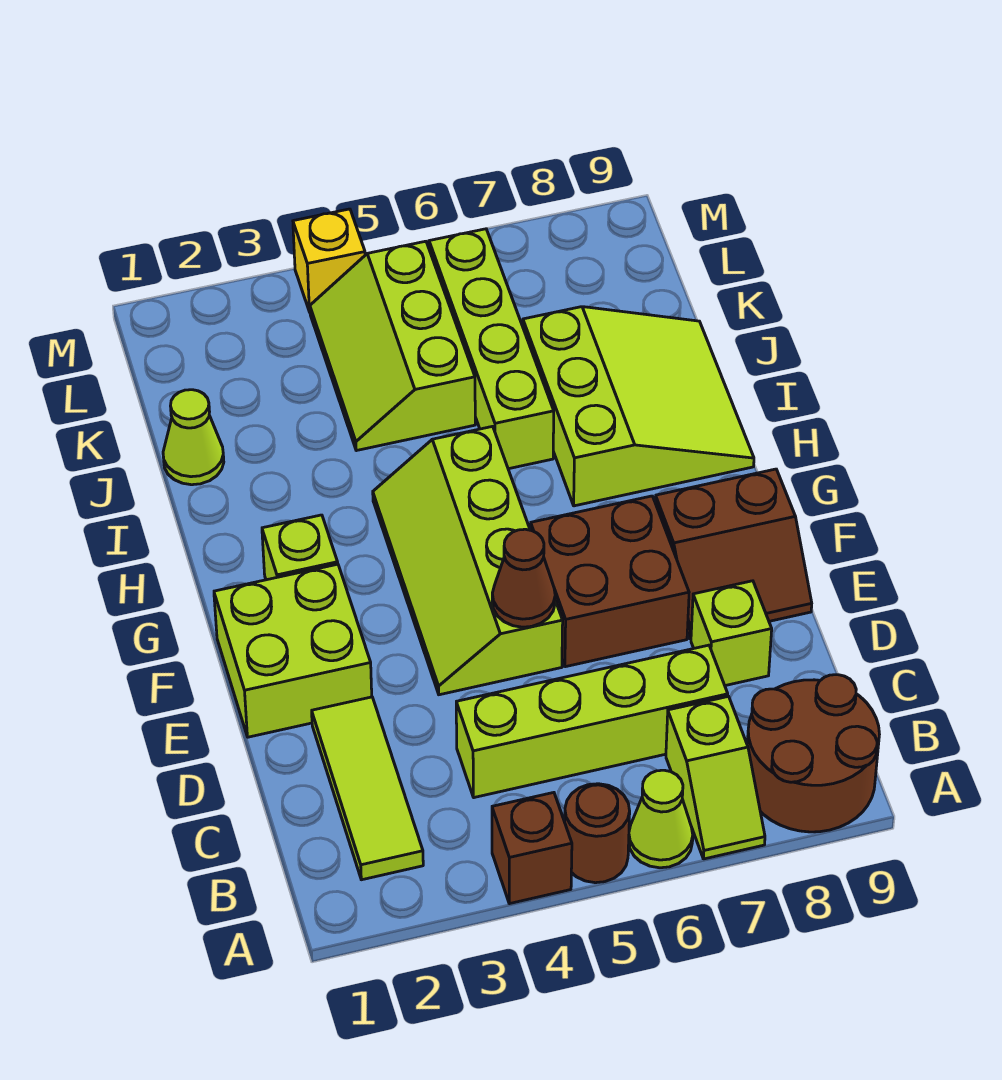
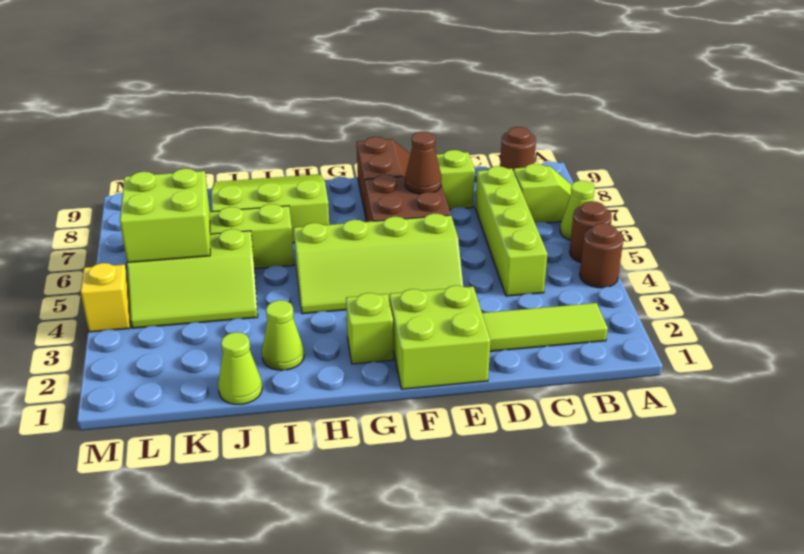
brown 1x1 brick [492,793,572,904] -> brown 1x1 round brick [580,223,623,288]
brown 2x2 round brick [747,675,879,832] -> brown 1x1 round brick [500,127,536,171]
brown 1x1 cone [492,529,555,627] -> brown 1x1 cone moved to [405,132,441,194]
none -> lime 1x1 cone [262,300,304,370]
none -> lime 2x2 brick [120,169,210,263]

